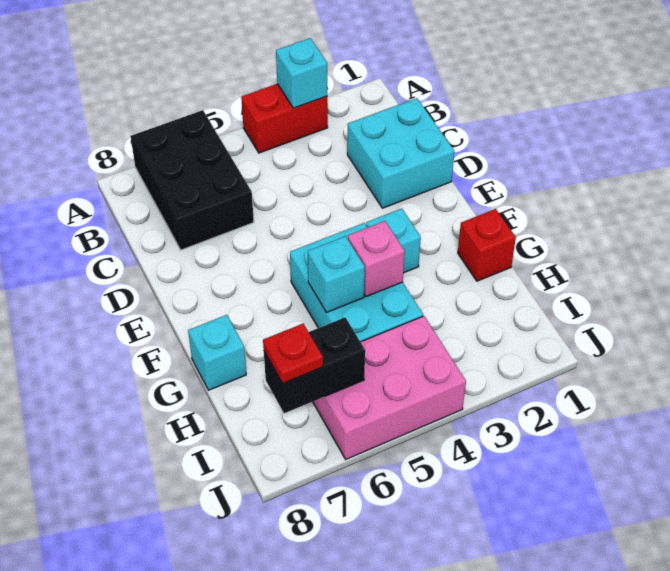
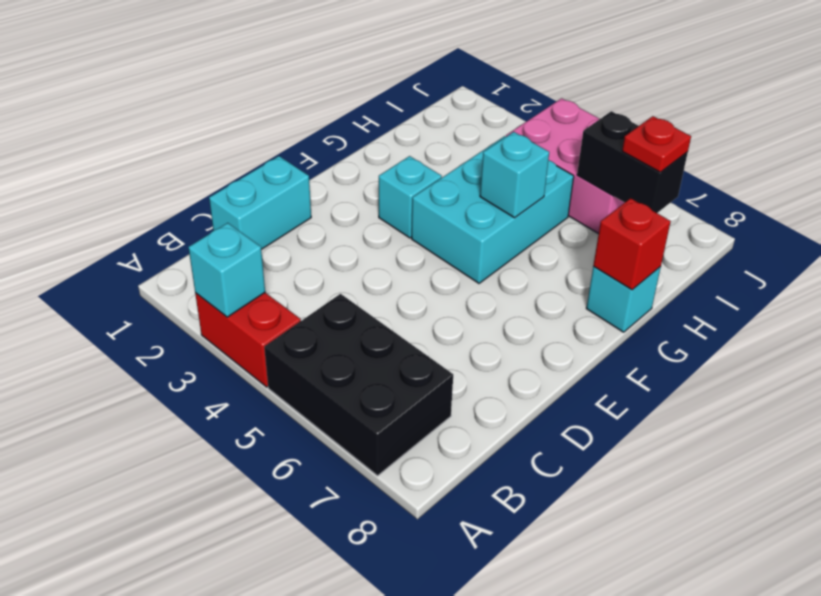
black 2x3 brick [131,110,254,250] -> black 2x3 brick turned to [264,294,453,476]
cyan 2x2 brick [347,98,454,208] -> cyan 1x2 brick [209,156,311,249]
red 1x1 brick [458,209,516,281] -> red 1x1 brick moved to [593,198,671,290]
pink 1x1 brick [348,221,405,297] -> none

